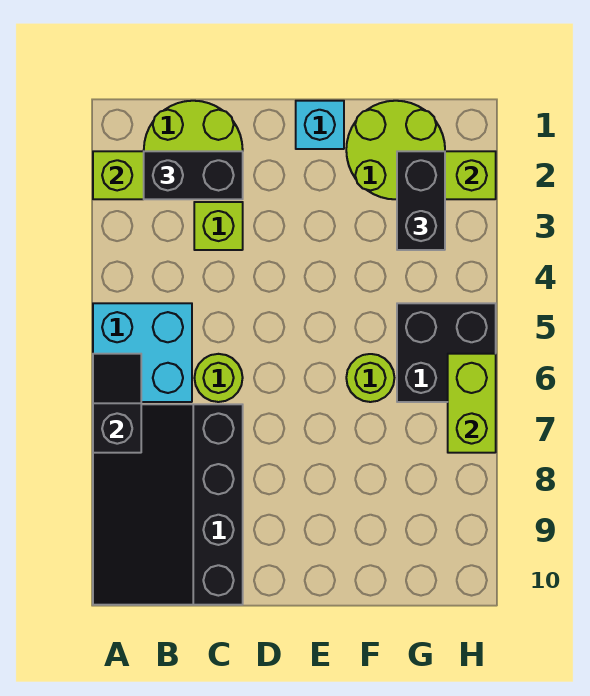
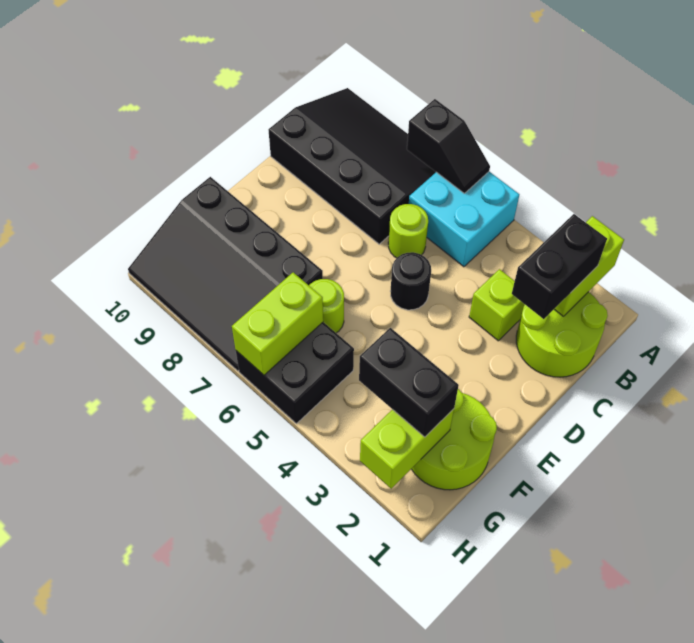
none -> black 1x1 round brick [390,252,431,310]
cyan 1x1 brick [296,101,344,149] -> none
none -> black 3x4 slope [128,177,323,371]
lime 1x2 brick [448,354,496,453] -> lime 1x2 brick turned to [232,272,323,375]

